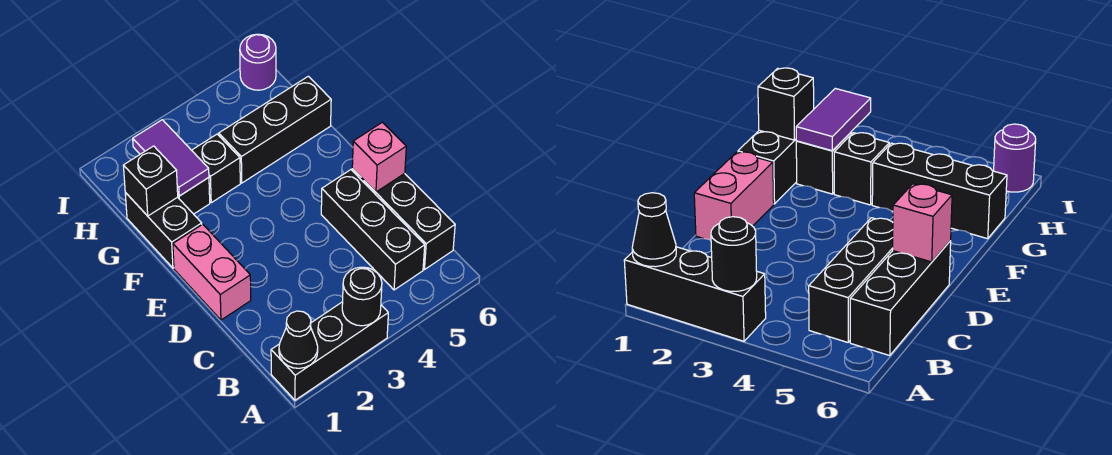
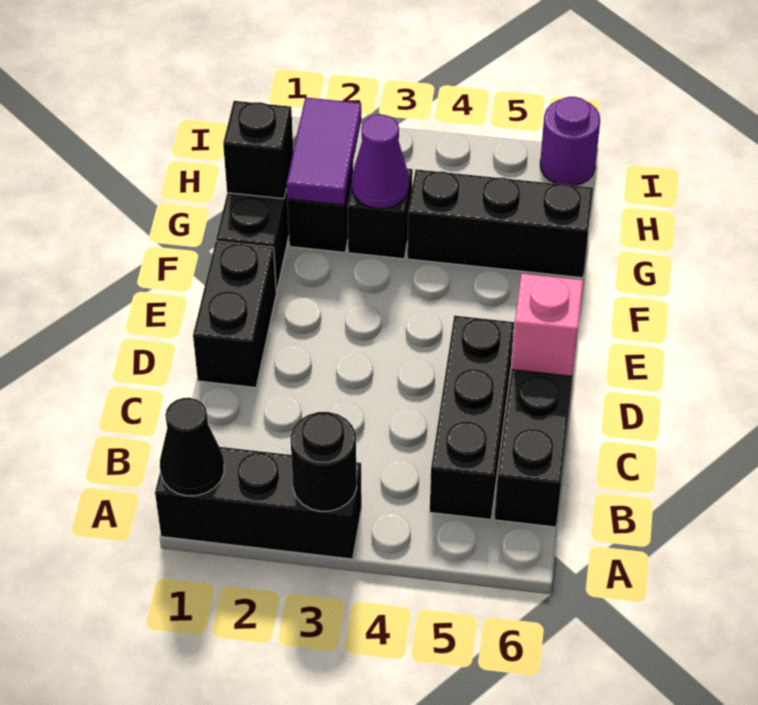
pink 1x2 brick [173,224,251,320] -> black 1x2 brick [193,241,277,387]
none -> purple 1x1 cone [352,115,409,208]

